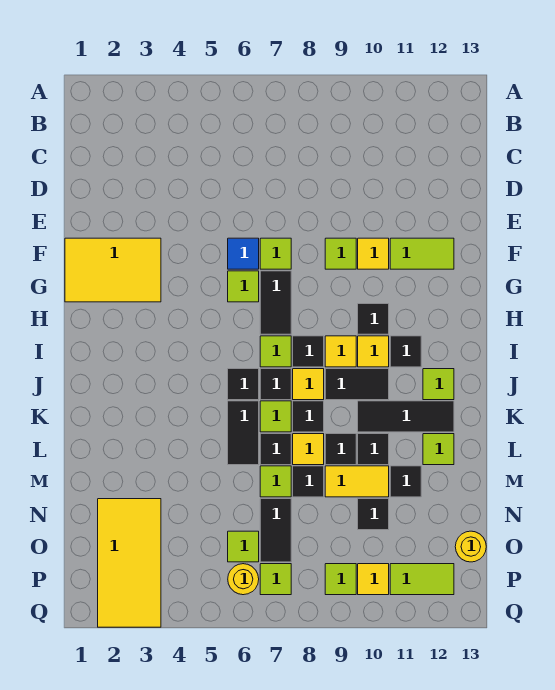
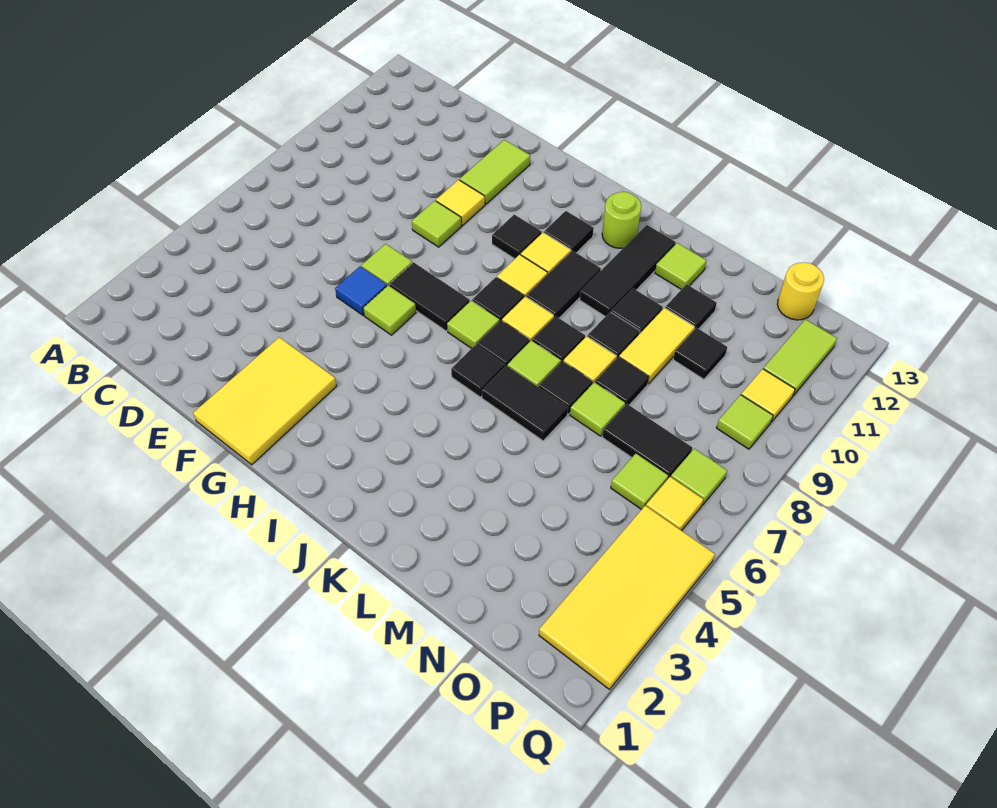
lime 1x1 tile [423,369,454,400] -> lime 1x1 round brick [602,192,641,248]
yellow 2x4 tile [98,499,161,627] -> yellow 2x4 tile turned to [539,506,715,689]
yellow 1x1 round brick [228,564,259,595] -> yellow 1x1 tile [646,477,703,531]

